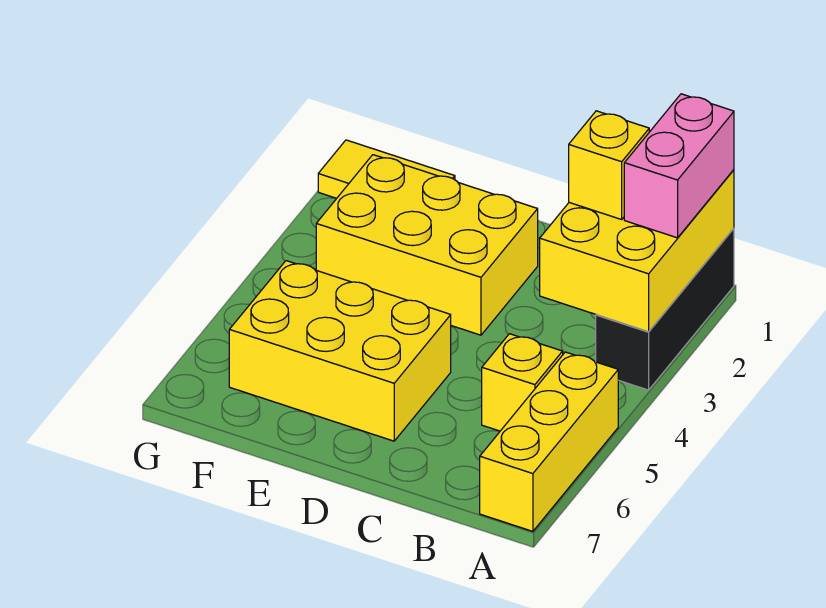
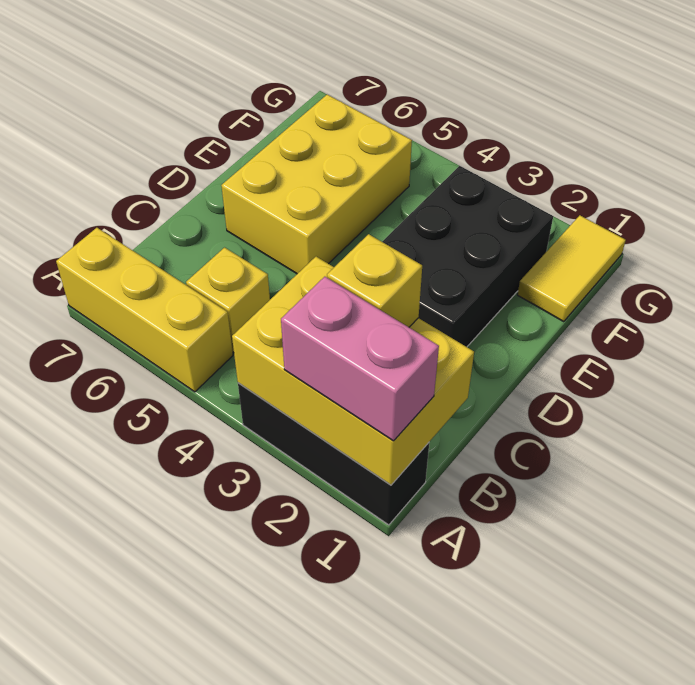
yellow 2x3 brick [316,155,538,335] -> black 2x3 brick [382,166,553,347]

